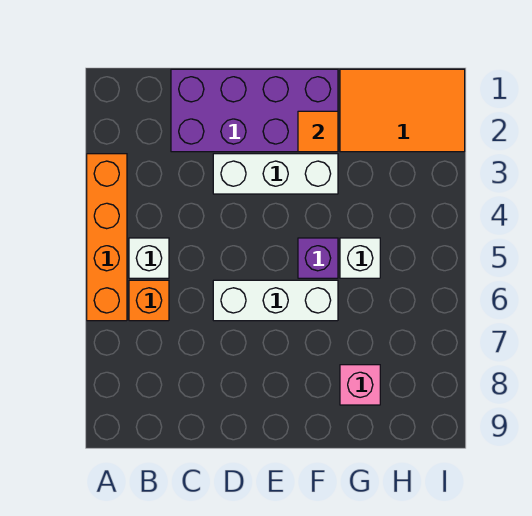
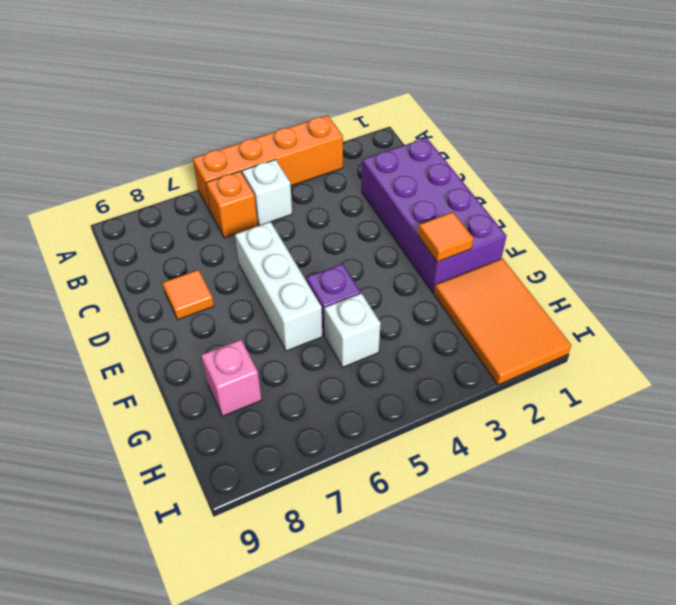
white 1x3 brick [213,154,338,194] -> none
none -> orange 1x1 tile [163,270,214,320]

